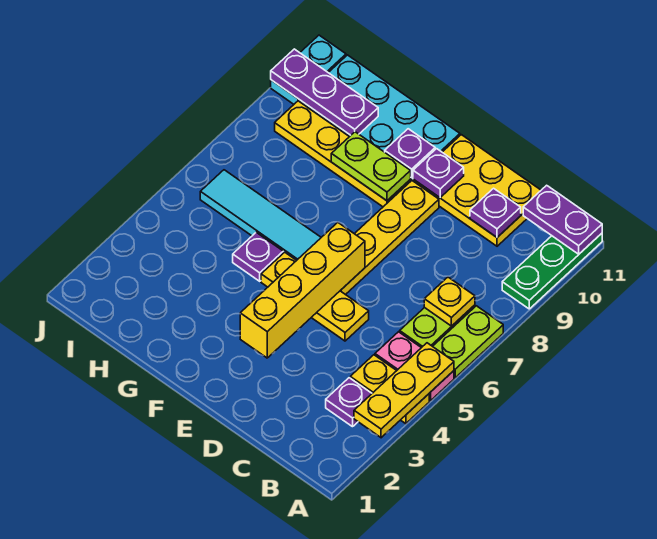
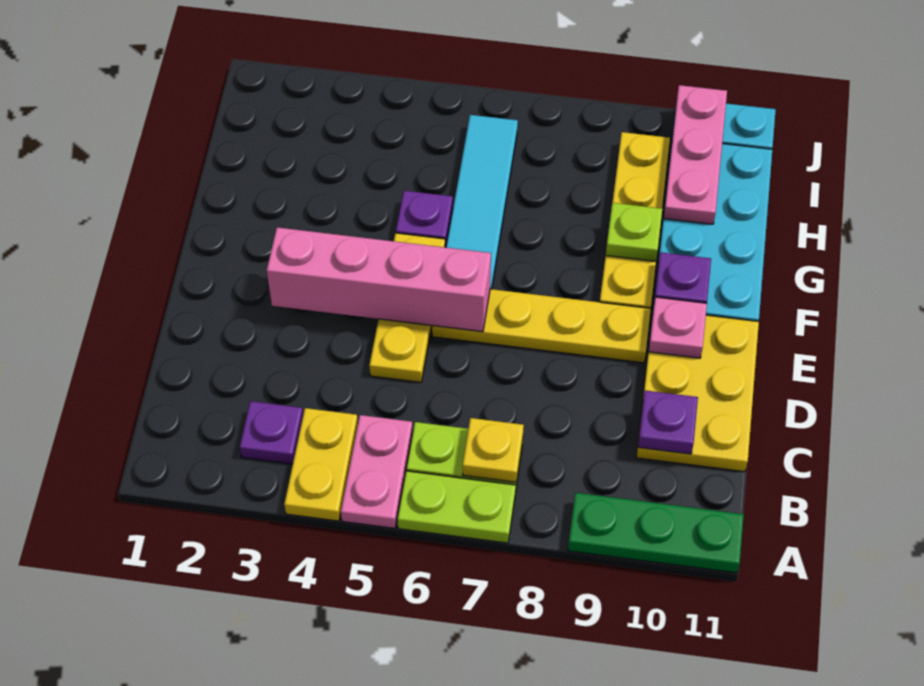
yellow 1x3 plate [354,343,454,438] -> none
purple 1x2 plate [523,185,602,254] -> none
yellow 1x4 brick [240,223,365,358] -> pink 1x4 brick [267,227,491,332]
purple 1x1 plate [413,149,464,198] -> pink 1x1 plate [649,297,707,358]
lime 1x2 plate [331,132,411,201] -> lime 1x1 plate [606,203,662,261]
purple 1x3 plate [271,49,378,135] -> pink 1x3 plate [663,85,727,224]

